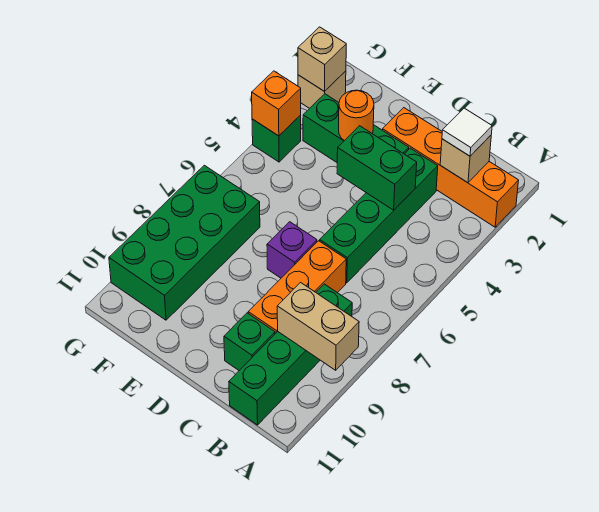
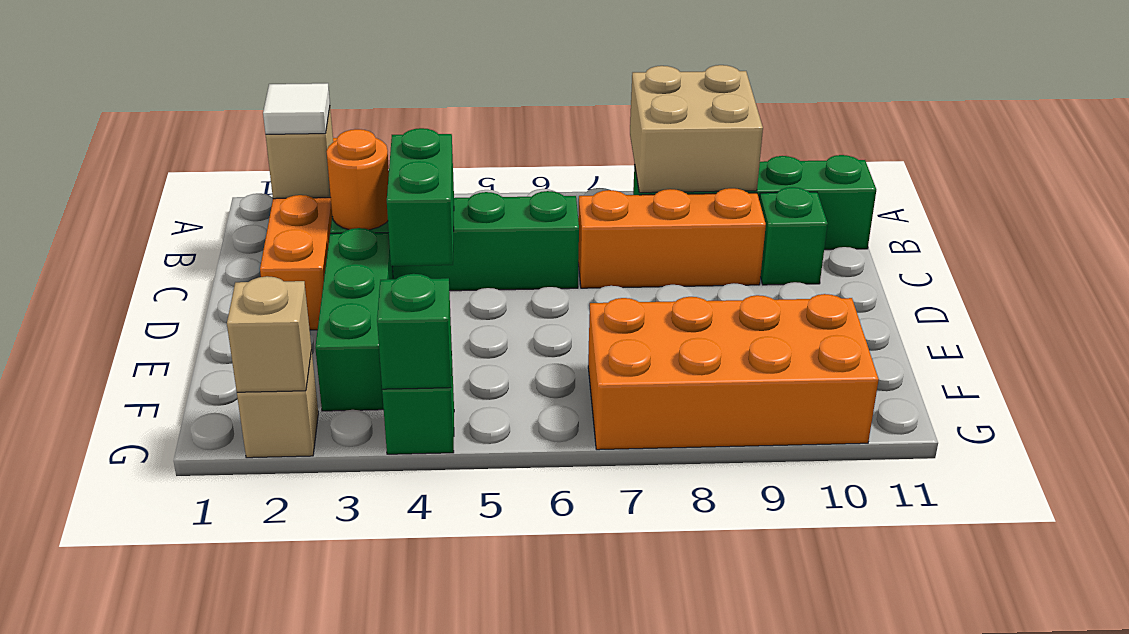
tan 1x2 brick [277,283,359,370] -> tan 2x2 brick [630,65,763,193]
purple 1x1 brick [267,222,317,278] -> none
orange 1x1 round brick [339,90,374,141] -> orange 1x1 round brick moved to [326,129,389,230]
green 2x4 brick [109,165,260,320] -> orange 2x4 brick [588,294,879,450]
orange 1x1 brick [252,71,301,136] -> green 1x1 brick [377,274,452,389]

